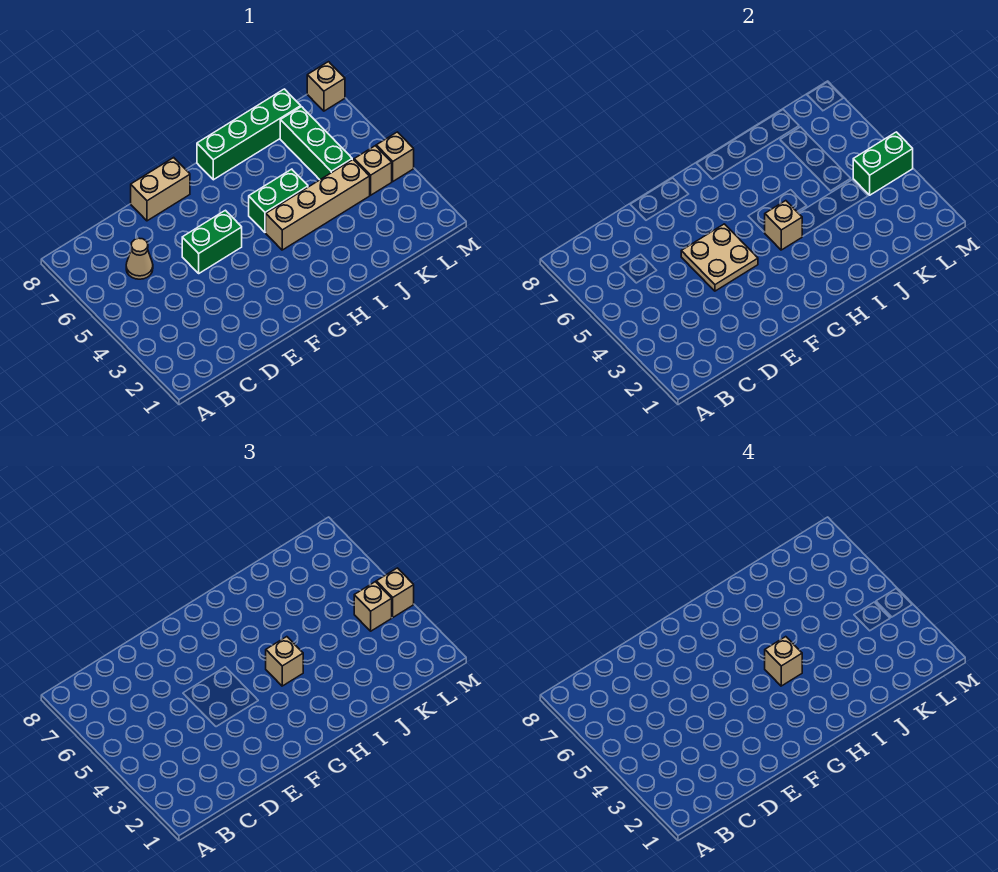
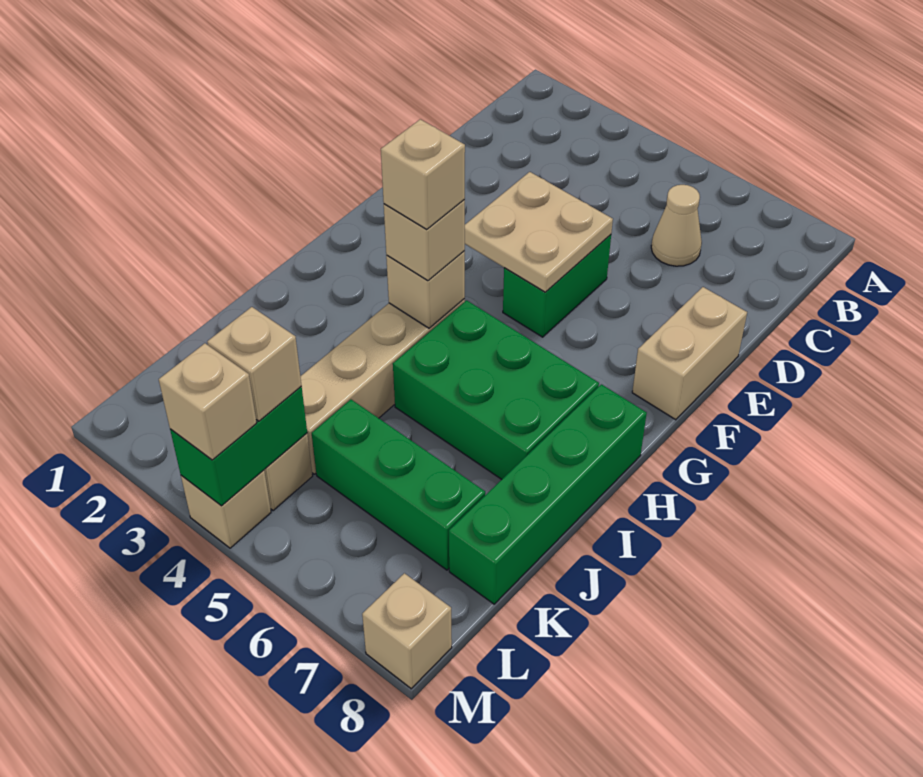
green 1x2 brick [249,169,308,232] -> green 2x3 brick [393,300,599,479]

